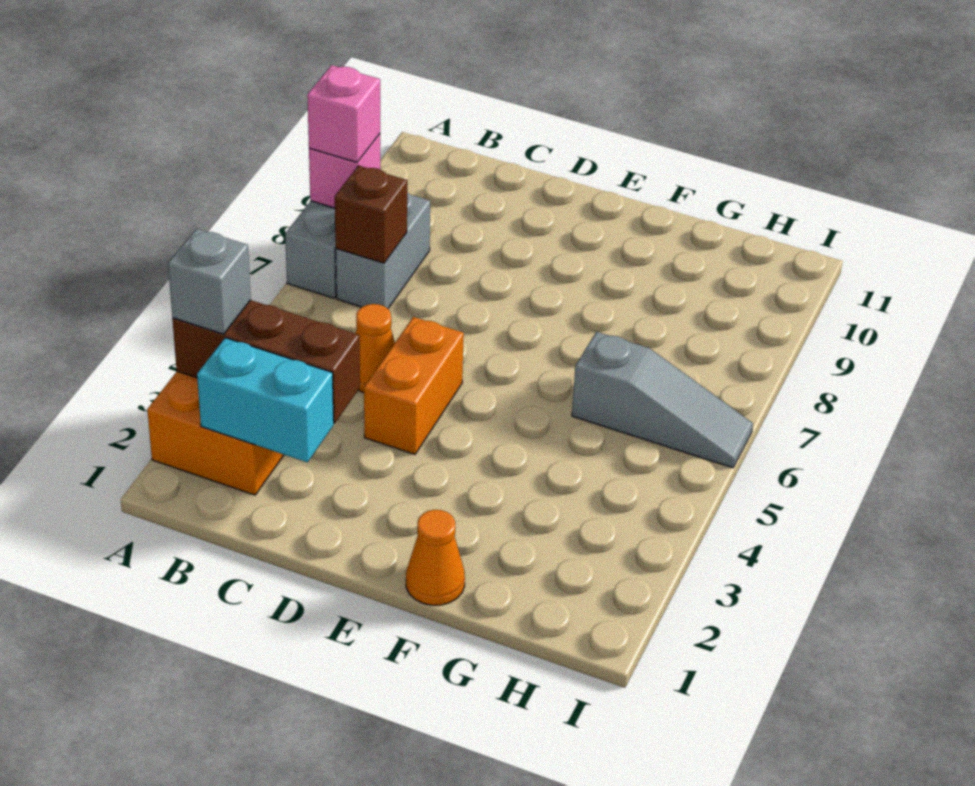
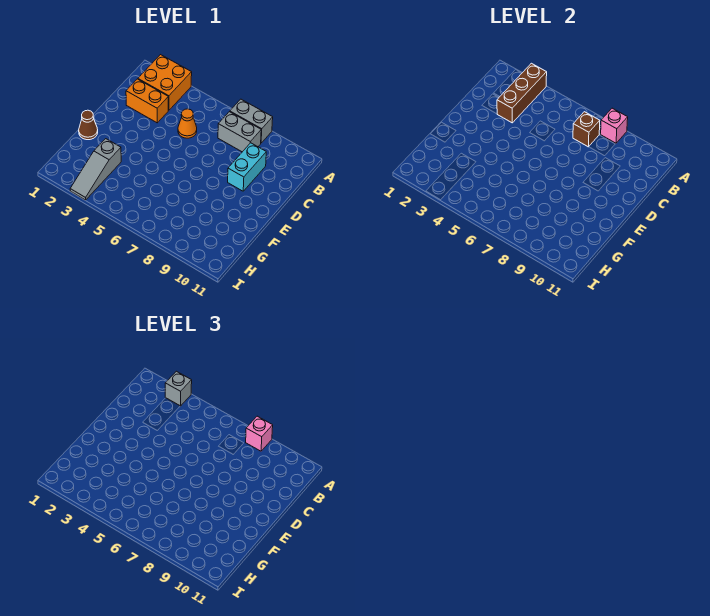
cyan 1x2 brick [197,338,334,462] -> cyan 1x2 brick moved to [228,143,266,191]
orange 1x2 brick [364,317,464,454] -> orange 1x2 brick moved to [126,79,168,123]
orange 1x1 cone [406,510,465,605] -> brown 1x1 cone [79,110,98,140]
grey 1x3 slope [572,332,753,468] -> grey 1x3 slope moved to [70,139,121,200]

